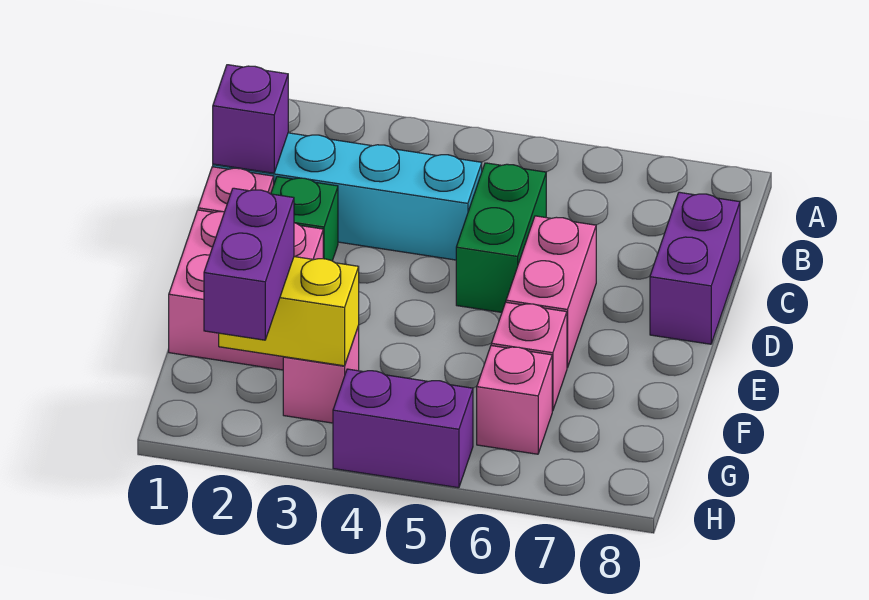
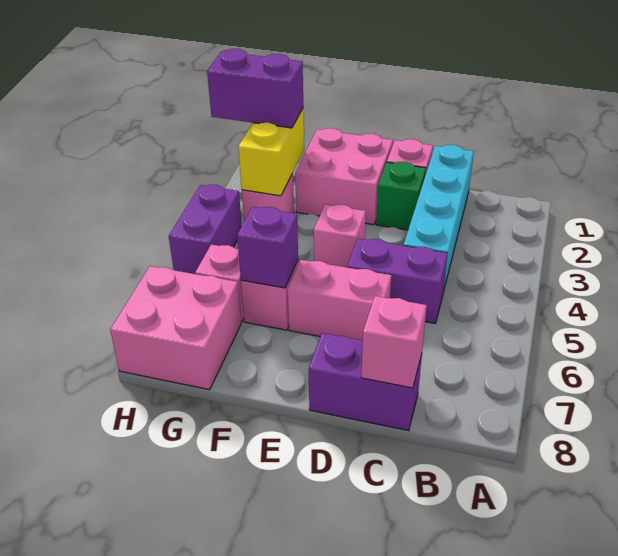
purple 1x1 brick [213,65,288,173] -> purple 1x1 brick moved to [237,207,298,288]
green 1x2 brick [456,163,546,312] -> purple 1x2 brick [347,238,448,323]
none -> pink 1x1 brick [361,296,427,388]
none -> pink 1x1 brick [314,205,366,267]
none -> pink 2x2 brick [110,266,241,390]

